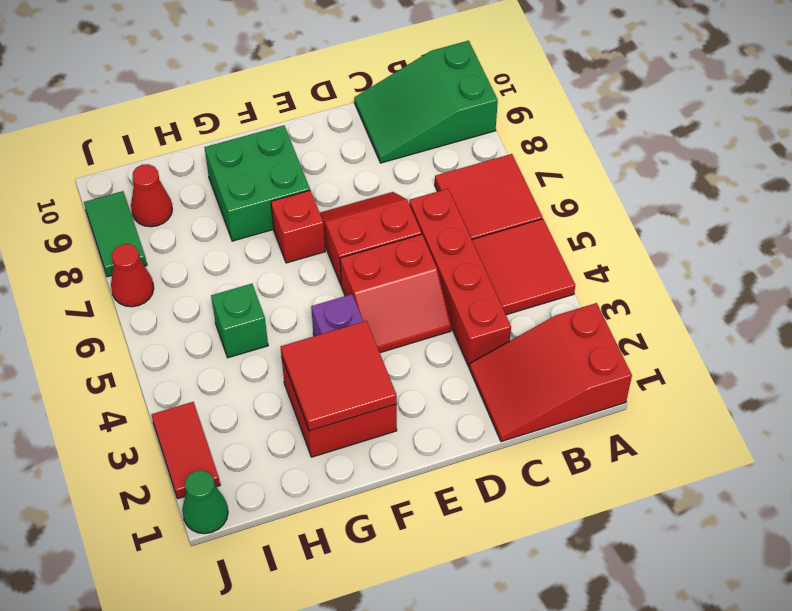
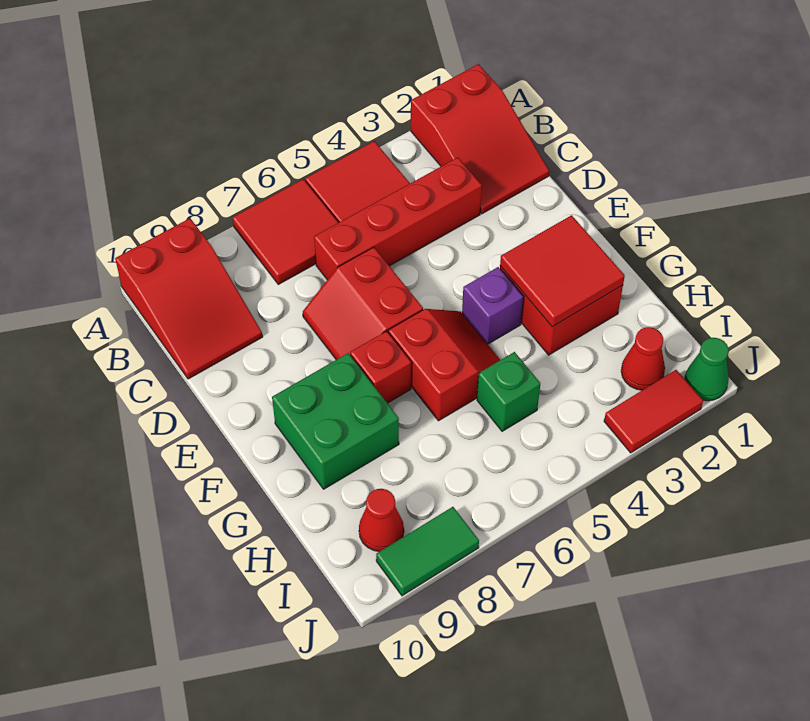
green 2x3 slope [354,41,498,163] -> red 2x3 slope [115,218,262,379]
red 2x2 slope [340,234,451,353] -> red 2x2 slope moved to [388,309,500,421]
red 1x1 cone [111,244,154,307] -> red 1x1 cone moved to [621,327,665,390]

